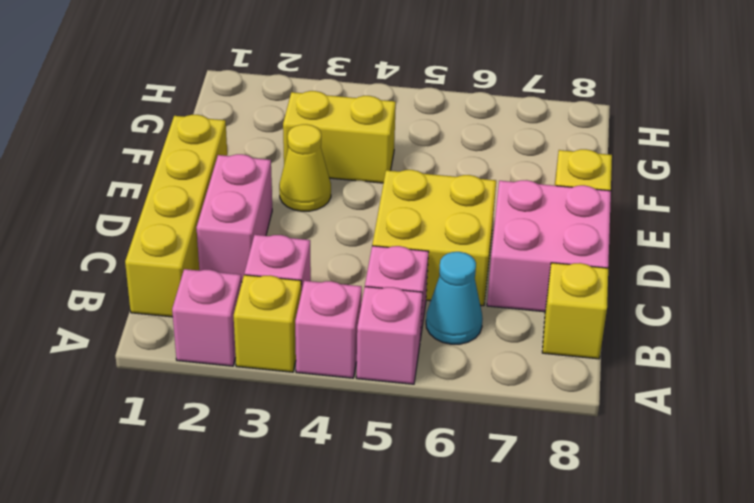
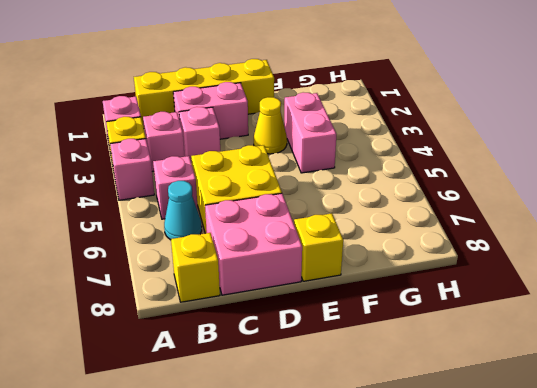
pink 1x1 brick [356,287,423,384] -> pink 1x1 brick moved to [179,107,220,163]
yellow 1x2 brick [283,91,396,183] -> pink 1x2 brick [284,92,336,173]

